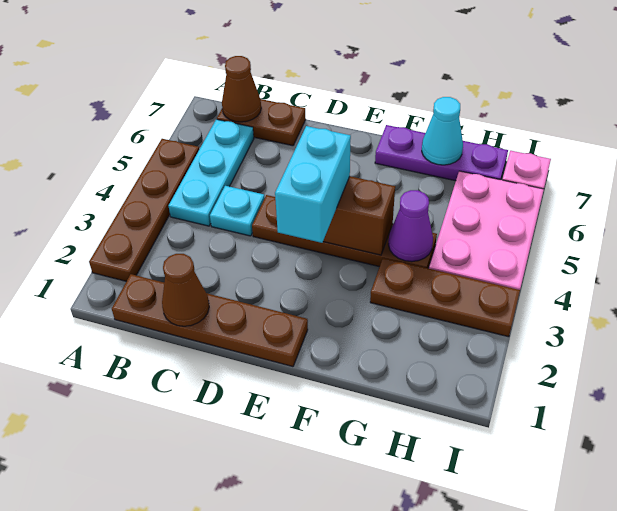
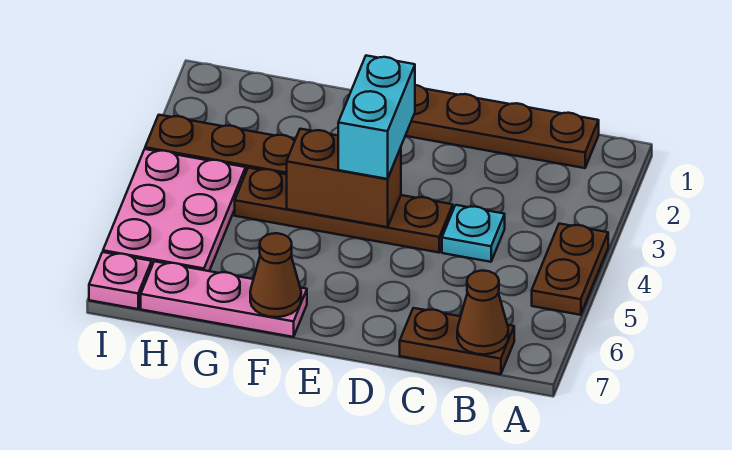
brown 1x4 plate [89,139,199,281] -> brown 1x2 plate [532,224,608,315]
cyan 1x3 plate [169,119,254,226] -> none
brown 1x1 cone [162,254,209,326] -> brown 1x1 cone moved to [250,233,301,317]
purple 1x3 plate [375,125,508,181] -> pink 1x3 plate [141,261,307,337]
purple 1x1 cone [388,190,433,262] -> none
cyan 1x1 cone [422,97,463,165] -> none

